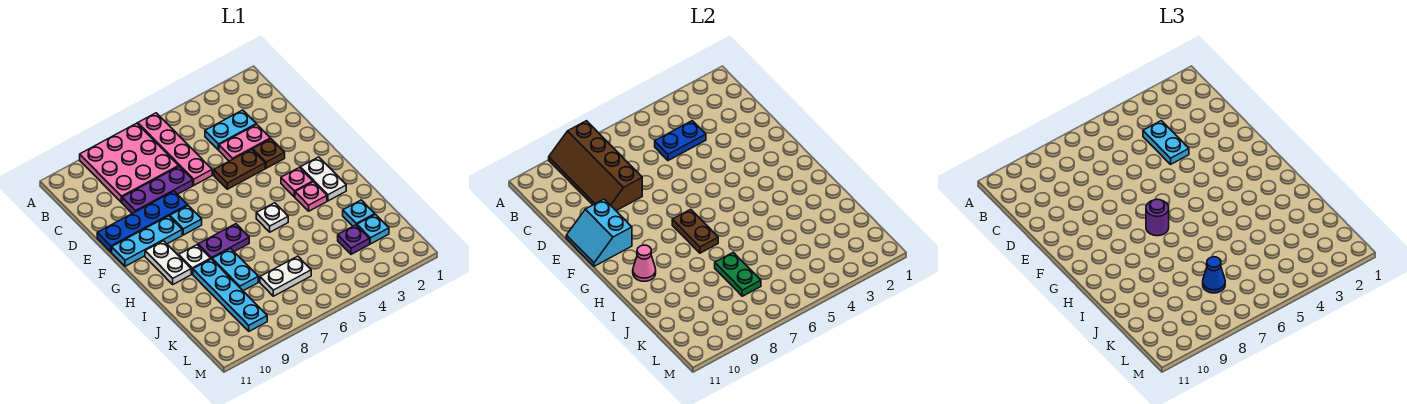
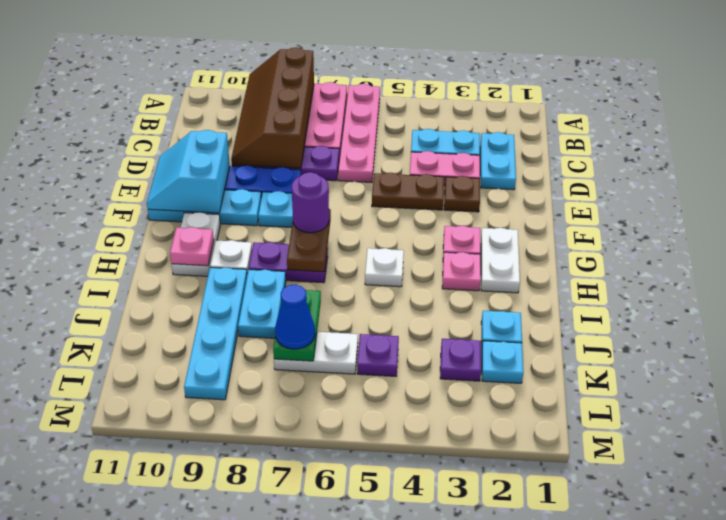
blue 1x2 plate [655,121,706,161] -> none
cyan 1x2 plate [1143,121,1189,164] -> cyan 1x2 plate moved to [480,132,516,190]
pink 1x1 cone [633,245,656,281] -> pink 1x1 plate [170,227,214,266]
none -> purple 1x1 plate [357,334,399,376]

